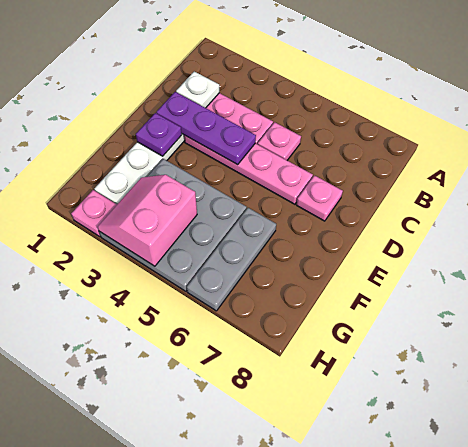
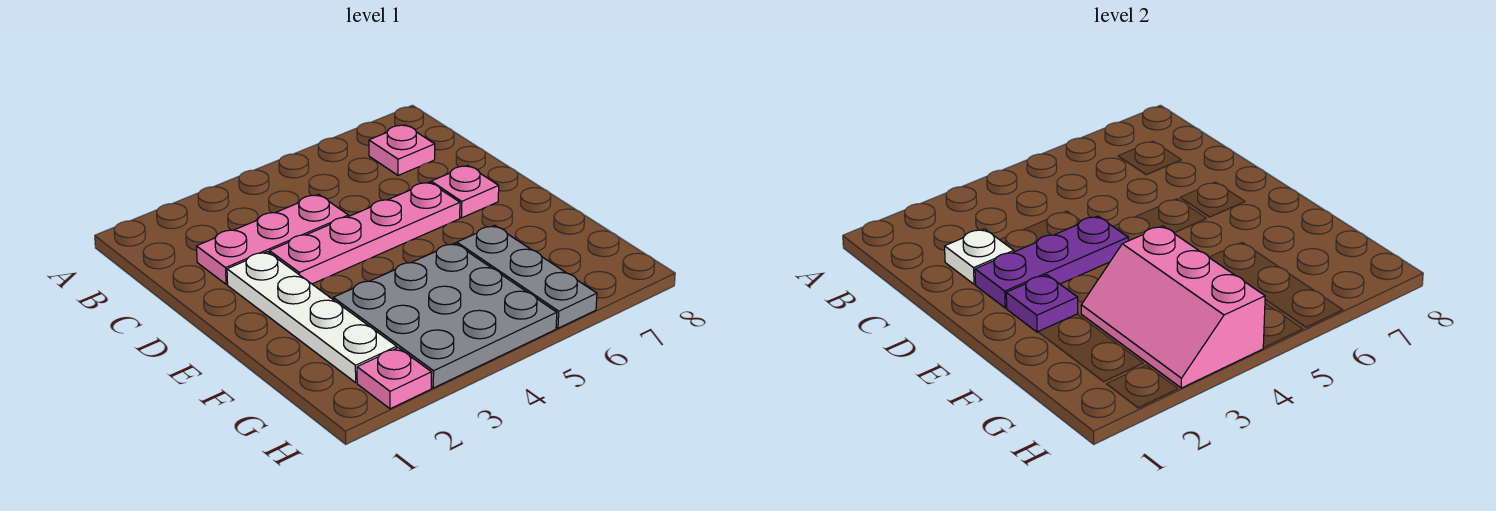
pink 1x1 plate [258,122,301,160] -> pink 1x1 plate moved to [369,125,435,175]
pink 2x2 slope [97,175,197,266] -> pink 2x3 slope [1081,226,1265,388]

